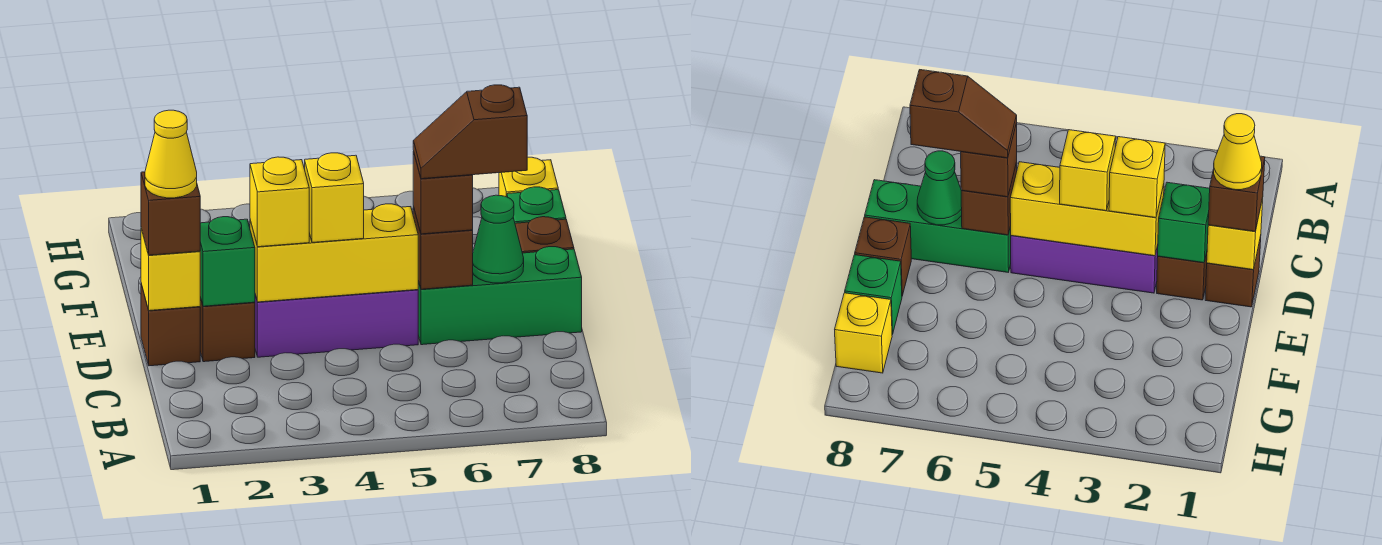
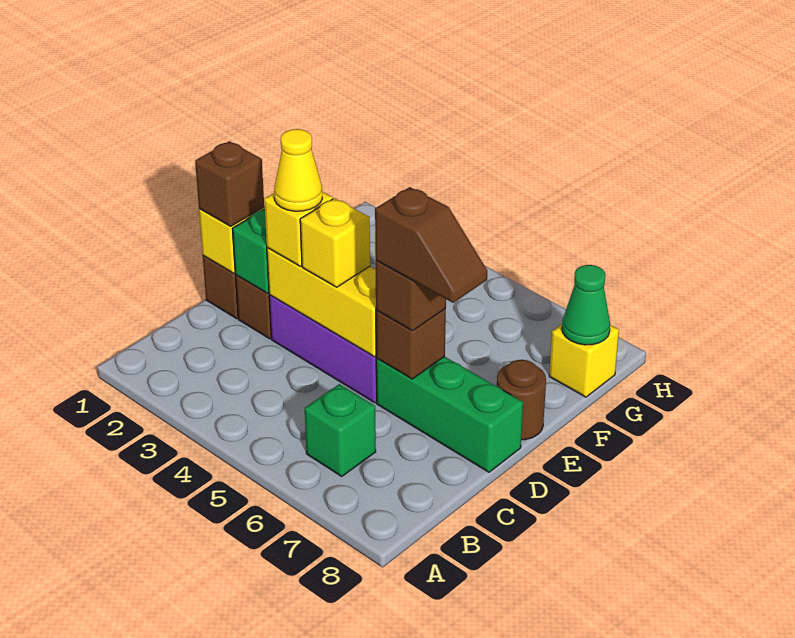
yellow 1x1 cone [145,110,197,198] -> yellow 1x1 cone moved to [274,129,322,211]
brown 1x2 slope [413,85,527,179] -> brown 1x2 slope turned to [375,187,487,303]
green 1x1 cone [473,195,524,283] -> green 1x1 cone moved to [562,265,610,345]
brown 1x1 brick [515,217,574,253] -> brown 1x1 round brick [497,360,546,440]
green 1x1 brick [507,187,566,223] -> green 1x1 brick moved to [305,384,376,476]

